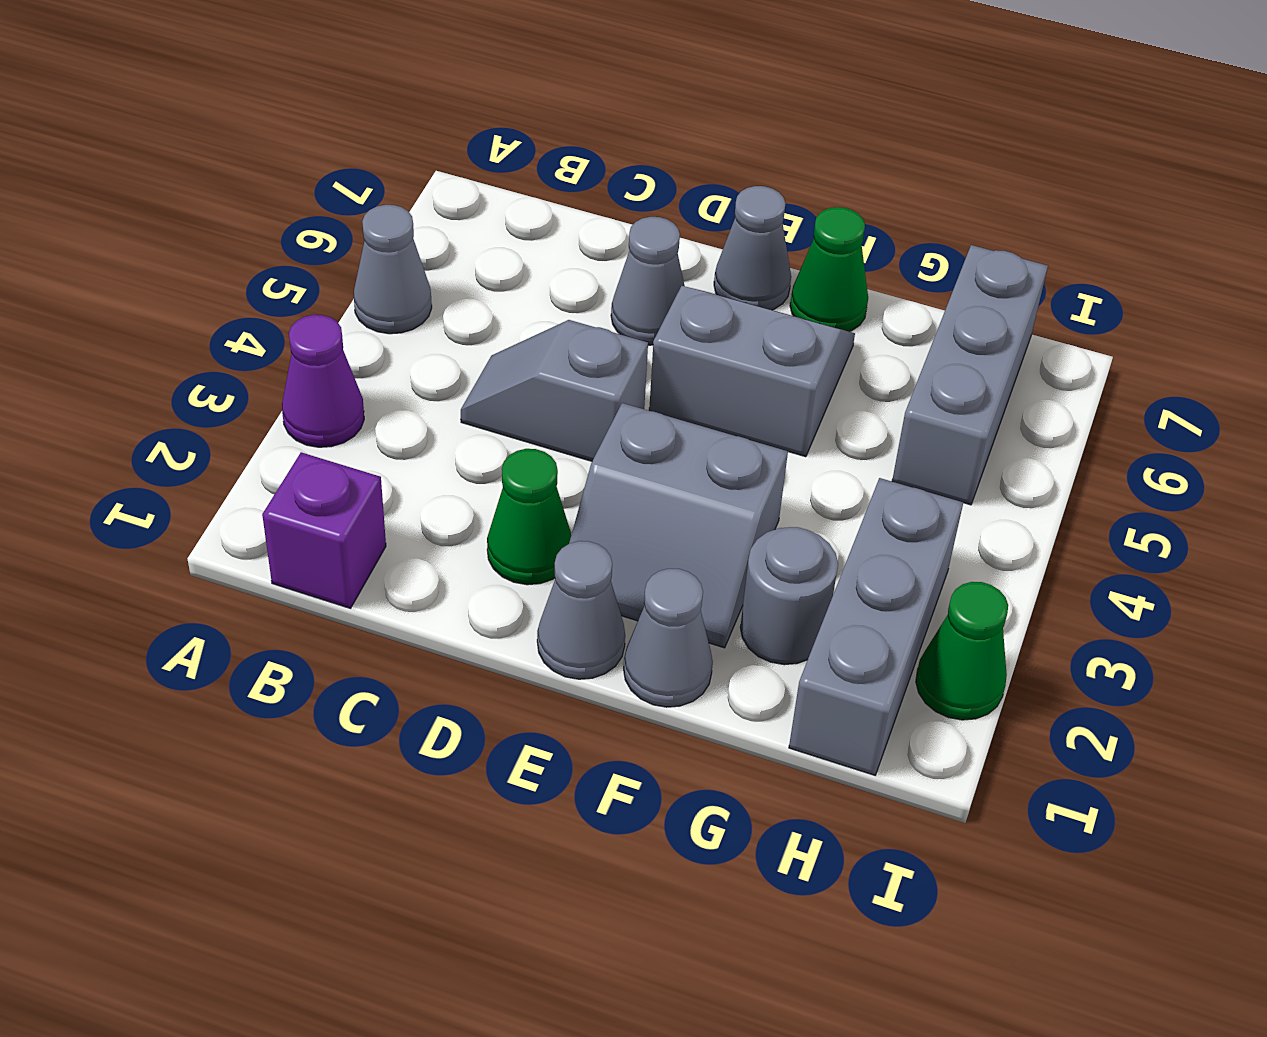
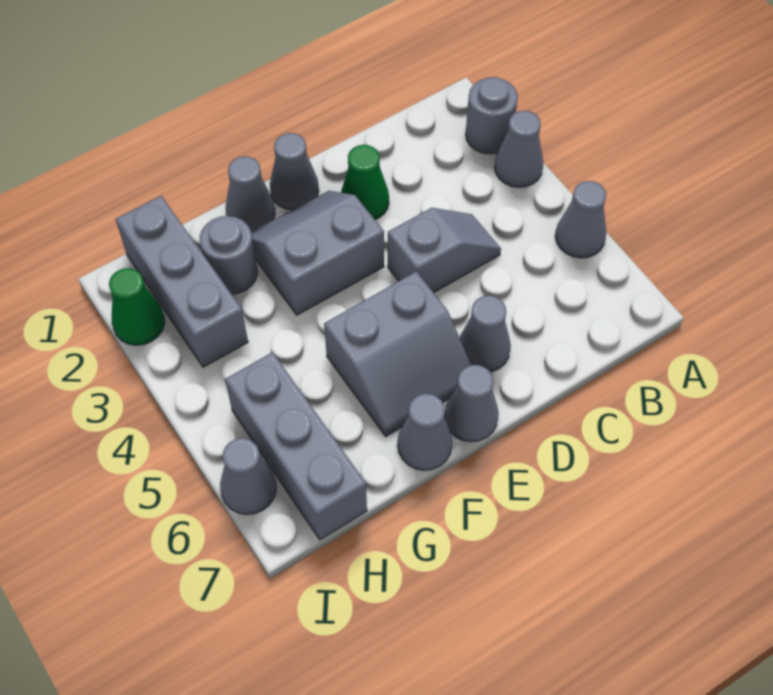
none -> grey 1x1 round brick [466,77,518,154]
purple 1x1 cone [282,315,364,447] -> grey 1x1 cone [495,111,543,187]
purple 1x1 brick [262,452,386,608] -> none
green 1x1 cone [790,207,868,332] -> grey 1x1 cone [398,394,452,470]
none -> grey 1x1 cone [220,438,276,514]

